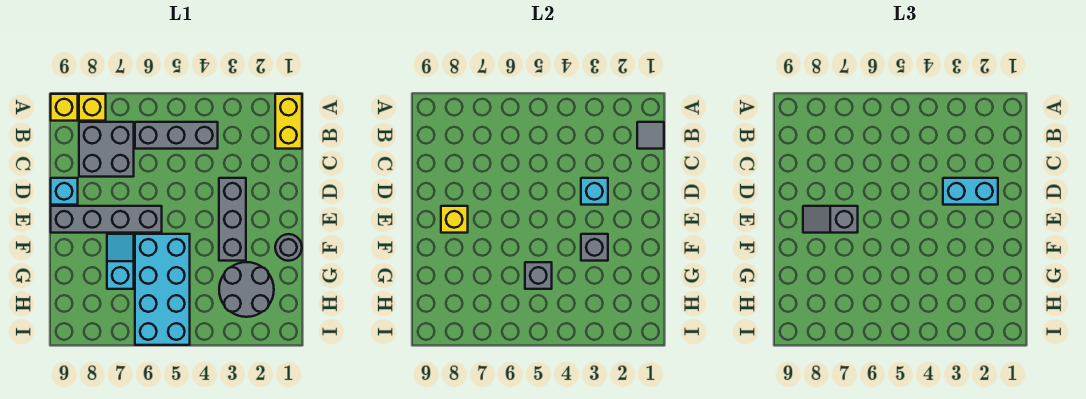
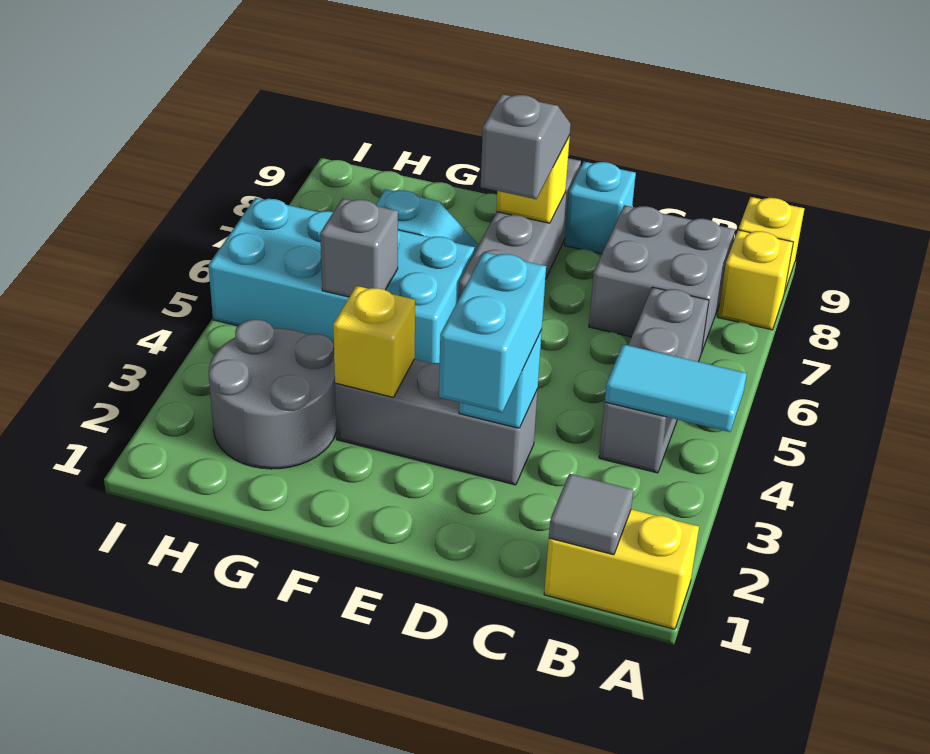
none -> cyan 1x2 tile [605,344,747,432]
grey 1x1 round brick [275,234,302,261] -> none
grey 1x1 brick [581,234,608,261] -> yellow 1x1 brick [333,286,415,397]

